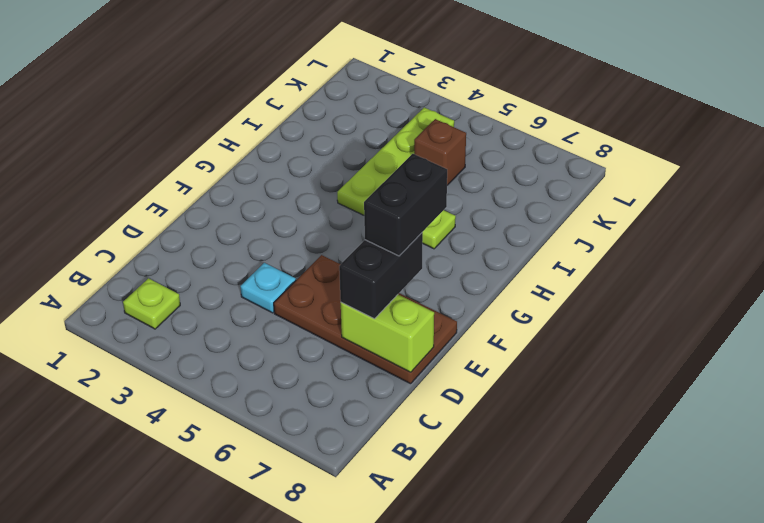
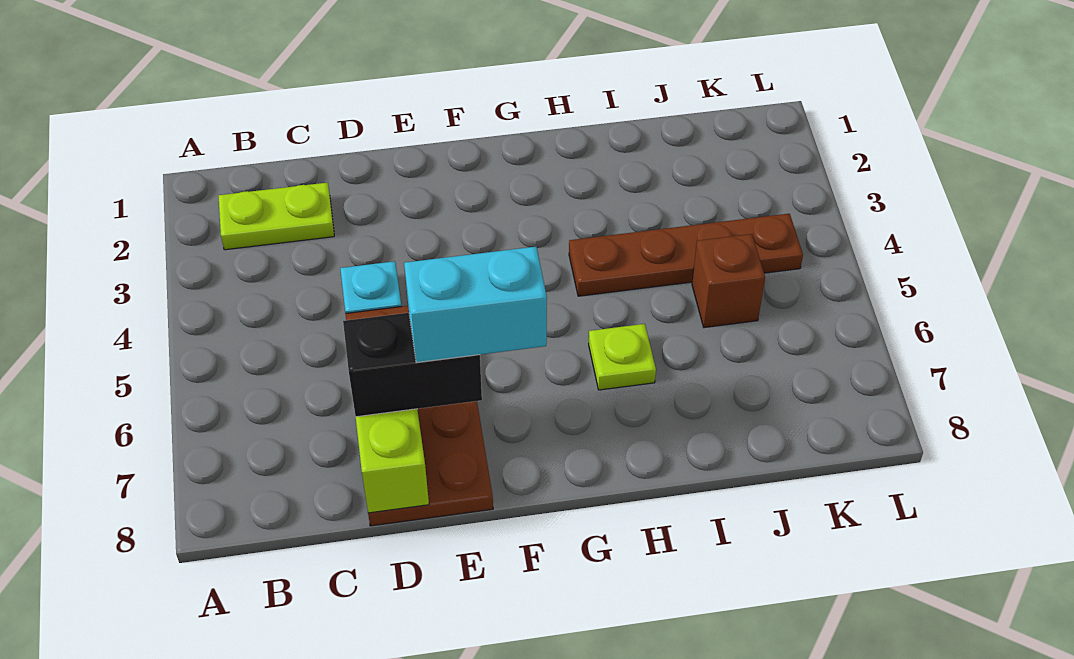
lime 1x1 plate [123,278,180,329] -> lime 1x2 plate [218,183,334,250]
black 1x2 brick [364,154,447,256] -> cyan 1x2 brick [404,247,547,363]
lime 1x4 plate [337,108,454,215] -> brown 1x4 plate [569,214,803,296]

